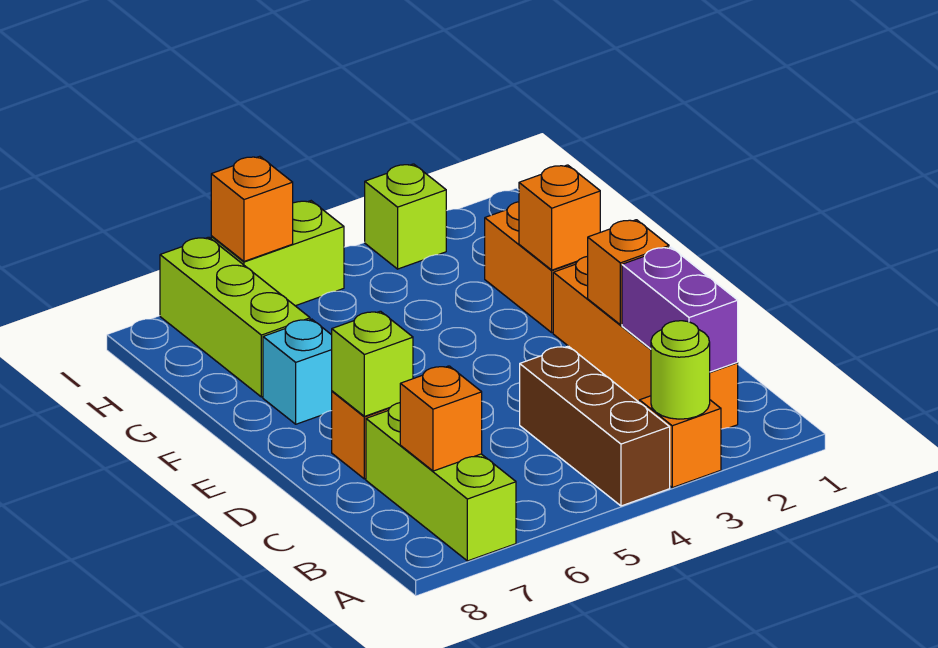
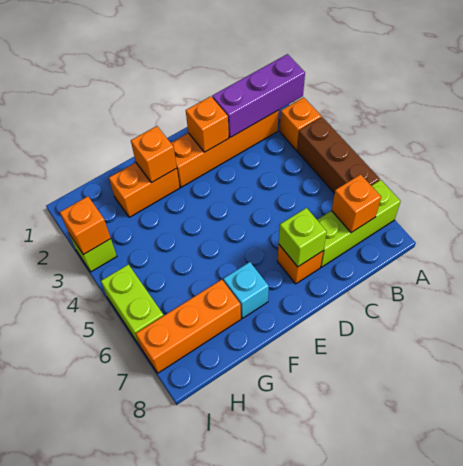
lime 1x1 round brick [651,321,710,419] -> none
brown 1x3 brick [520,346,670,506] -> brown 1x3 brick turned to [297,117,380,194]
purple 1x2 brick [622,247,738,372] -> purple 1x3 brick [212,54,305,138]
lime 1x3 brick [160,237,310,397] -> orange 1x3 brick [136,280,241,373]
orange 1x1 brick [211,156,293,261] -> orange 1x1 brick moved to [60,196,111,255]

